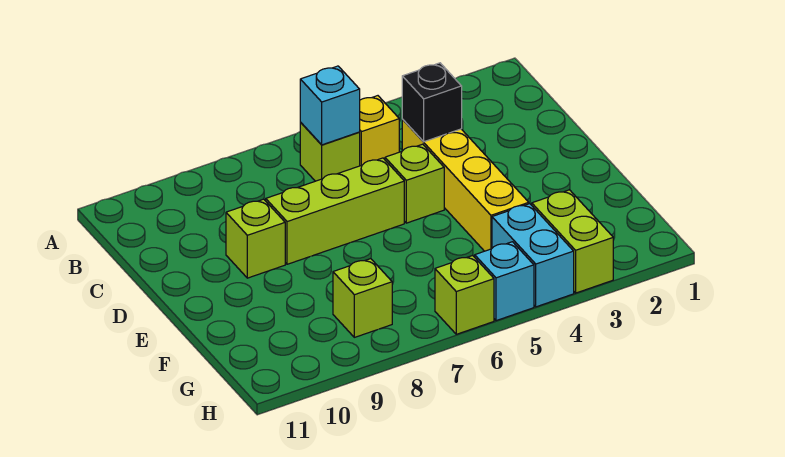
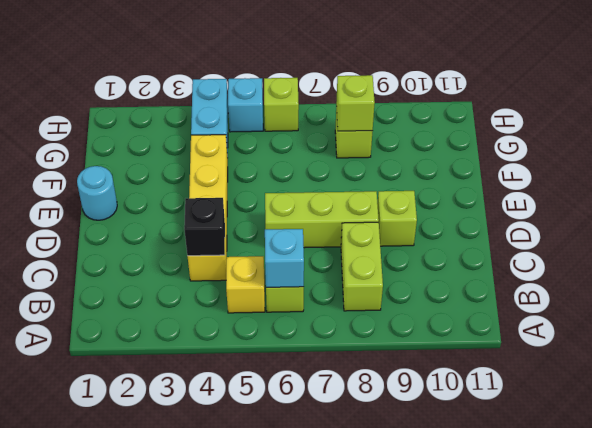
lime 1x1 brick [385,144,444,223] -> lime 1x1 brick moved to [336,75,375,131]
none -> cyan 1x1 round brick [77,166,117,220]
lime 1x2 brick [532,190,613,293] -> lime 1x2 brick moved to [341,222,383,311]

